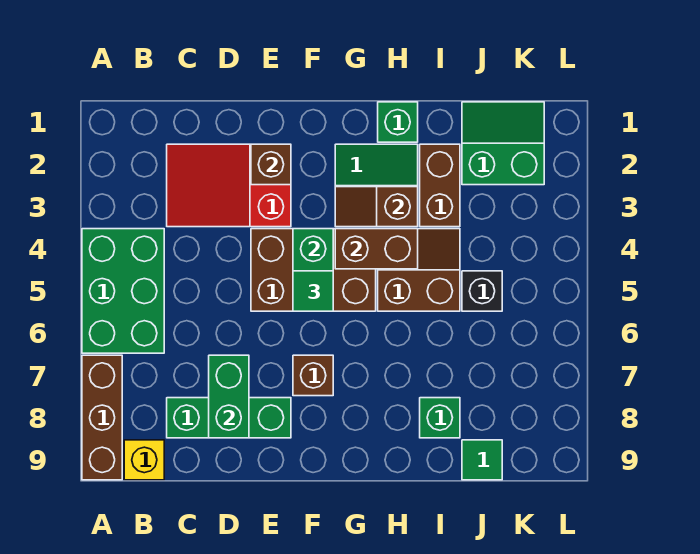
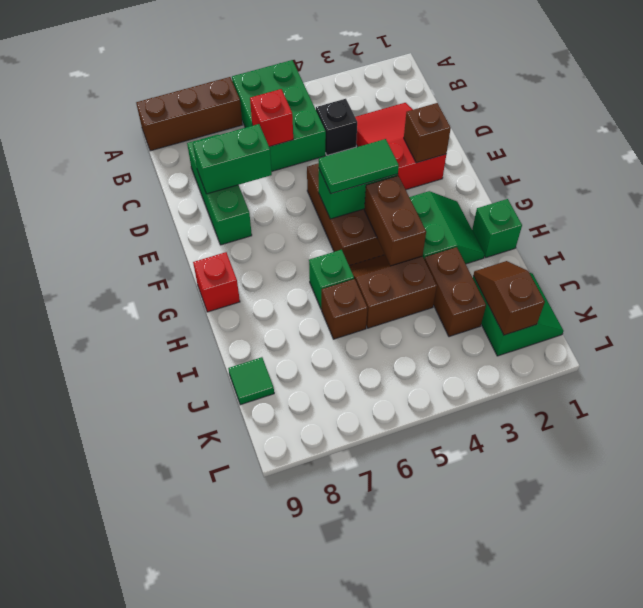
green 2x3 brick [82,229,164,353] -> green 2x3 brick turned to [232,60,326,171]
yellow 1x1 brick [124,440,164,480] -> none
none -> red 1x1 brick [250,89,293,147]
green 1x1 tile [293,271,333,311] -> green 1x2 tile [319,139,399,194]
brown 1x1 brick [293,355,333,396] -> brown 1x1 brick moved to [322,279,367,339]
brown 1x2 slope [335,187,418,227] -> brown 1x2 slope moved to [473,261,545,335]
none -> red 1x1 brick [193,252,240,312]
brown 2x2 slope [378,229,460,311] -> brown 2x2 slope turned to [349,255,437,328]
brown 1x2 brick [420,144,460,227] -> brown 1x2 brick turned to [424,247,486,337]
green 1x1 brick [420,398,460,438] -> green 1x1 brick moved to [309,250,354,309]
black 1x1 brick [462,271,502,311] -> black 1x1 brick moved to [316,99,357,155]

